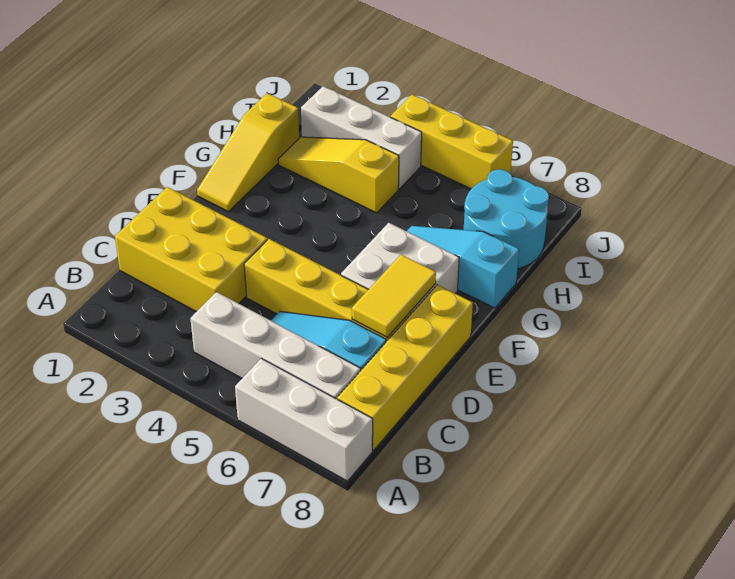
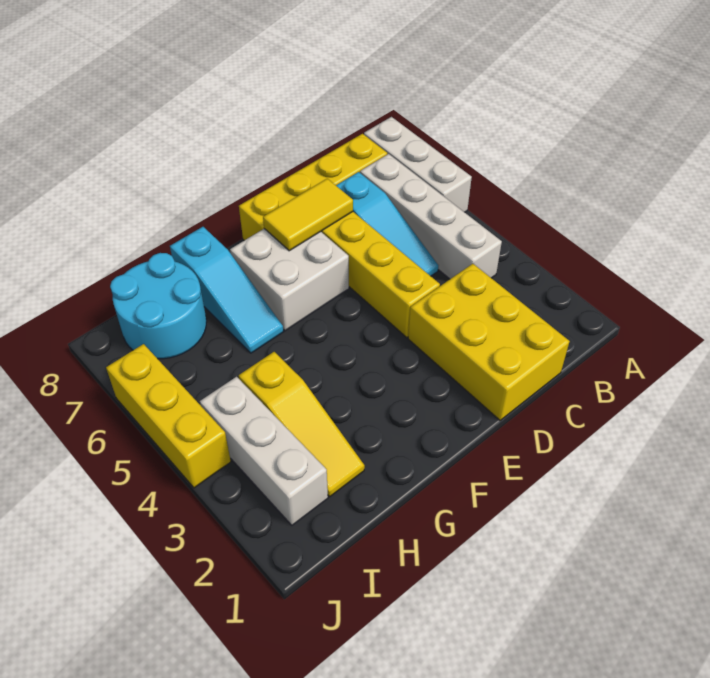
yellow 1x3 slope [197,93,299,212] -> none

